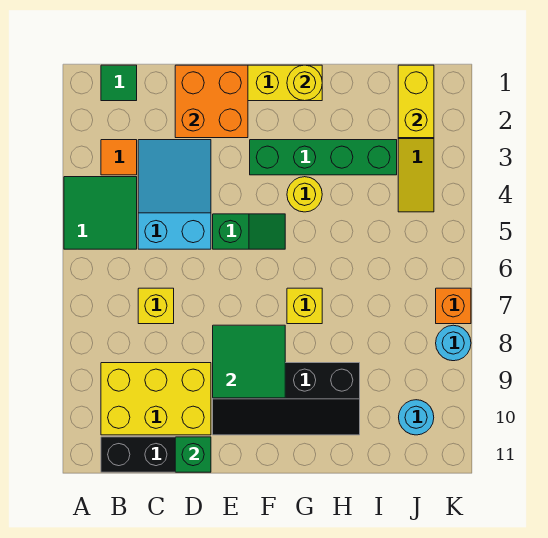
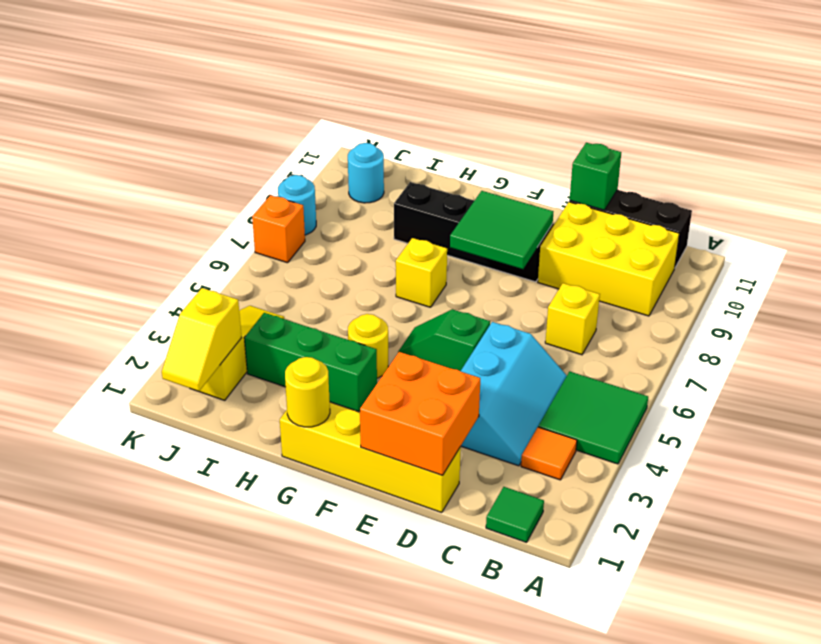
cyan 2x3 slope [138,140,211,249] -> cyan 2x3 slope turned to [461,322,567,466]
green 1x4 brick [250,140,397,175] -> green 1x3 brick [244,313,377,412]
yellow 1x2 brick [398,65,434,138] -> yellow 1x2 slope [162,288,242,391]

